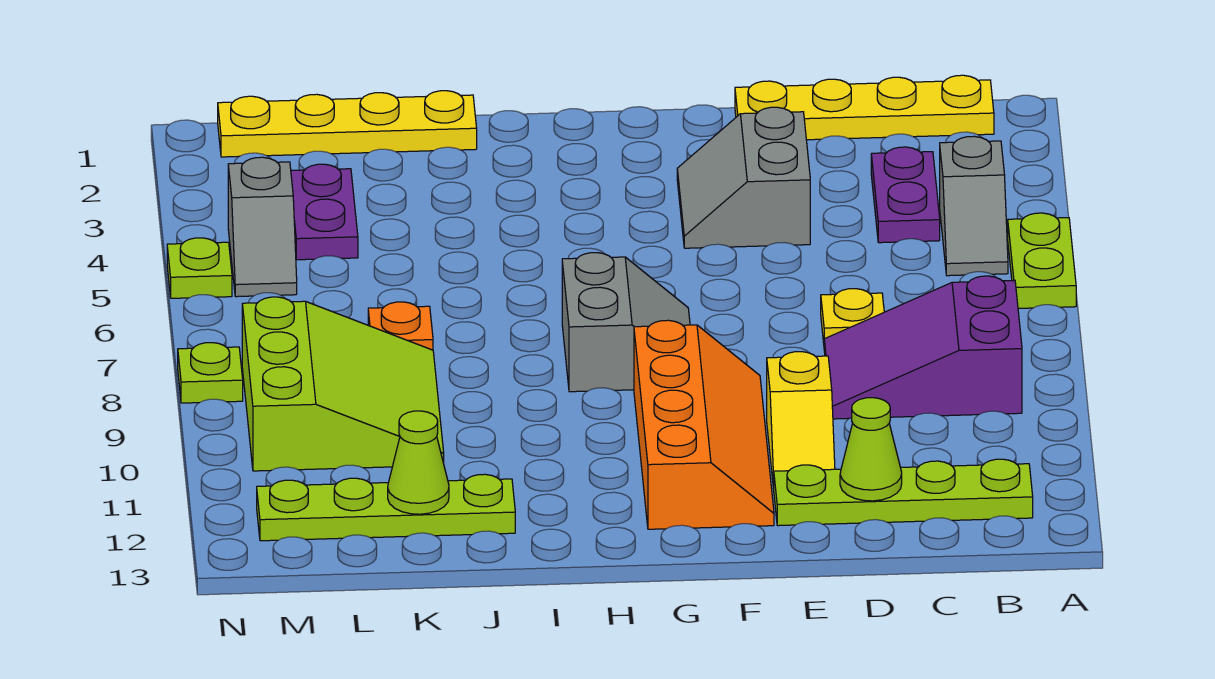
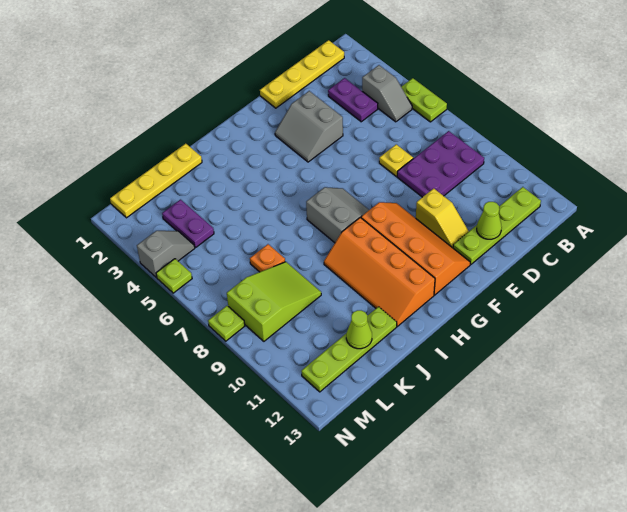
purple 2x3 slope [824,276,1022,419] -> purple 2x3 plate [397,131,484,197]
none -> orange 2x4 slope [324,217,435,326]
lime 3x3 slope [242,297,444,471] -> lime 2x3 slope [227,262,321,341]
grey 1x2 slope [228,157,297,297] -> grey 1x2 slope turned to [137,231,195,277]

